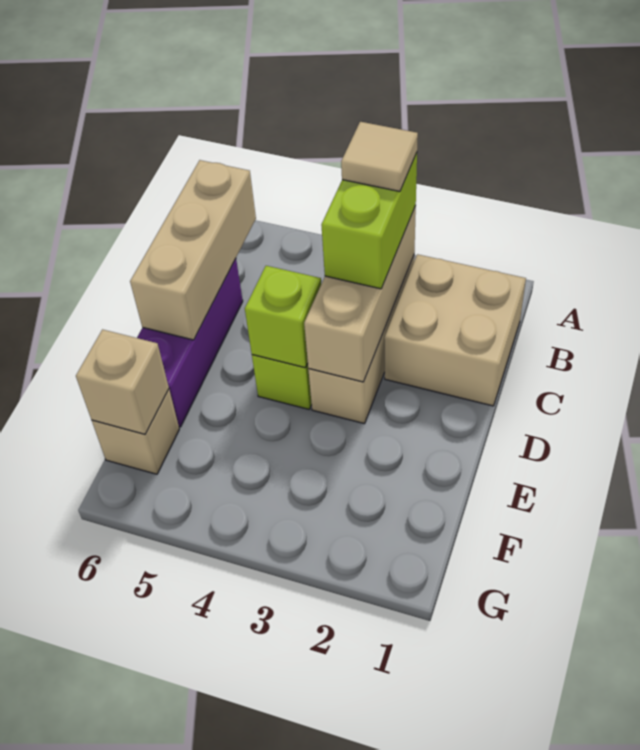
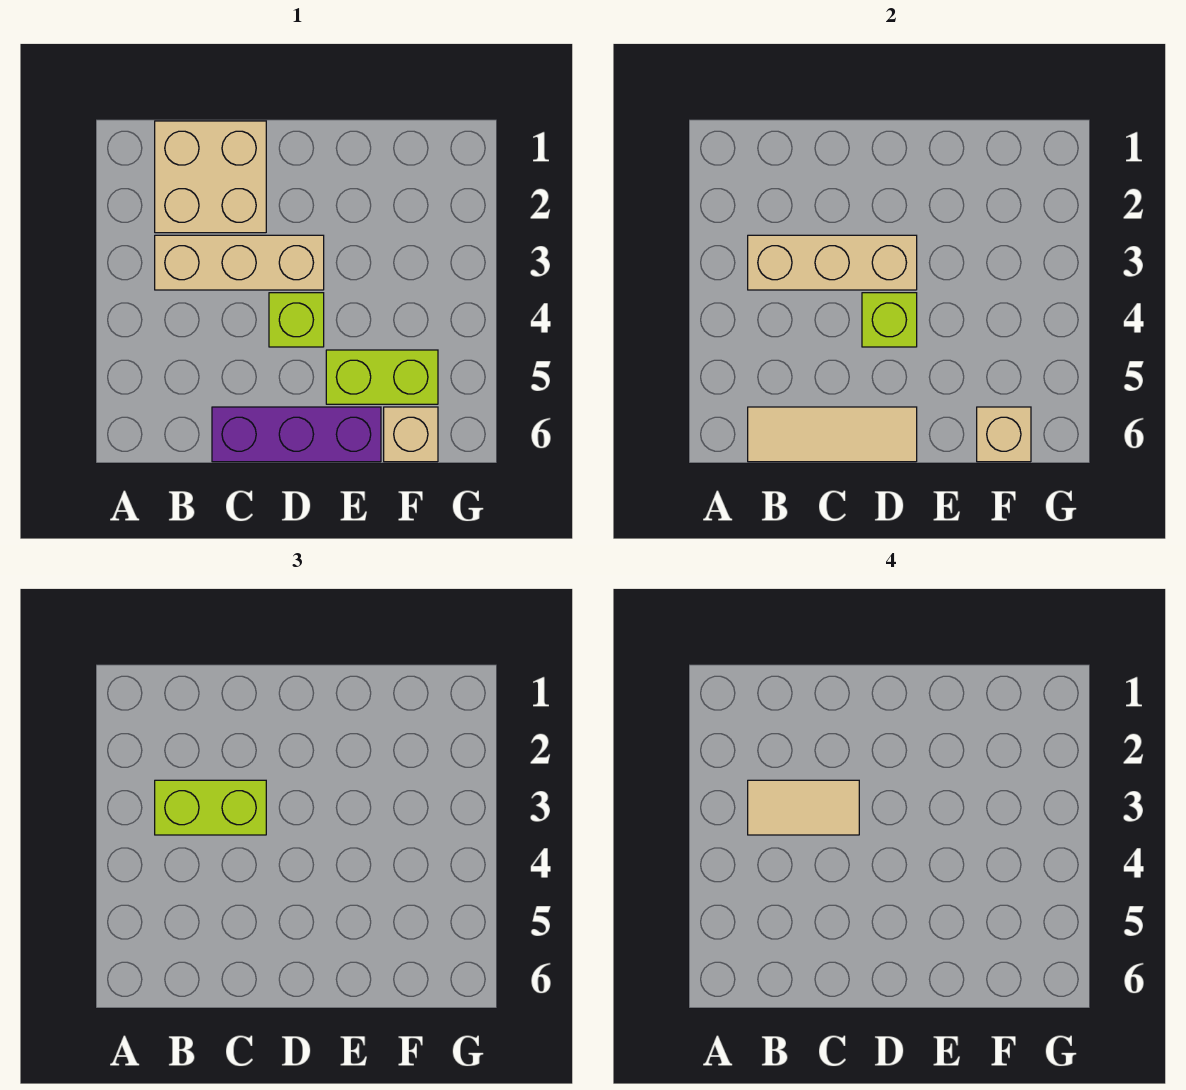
tan 1x1 tile [341,122,418,192] -> tan 1x2 tile [748,780,859,835]
tan 1x3 brick [130,160,256,340] -> tan 1x3 tile [748,407,917,462]
none -> lime 1x2 brick [326,350,438,404]

